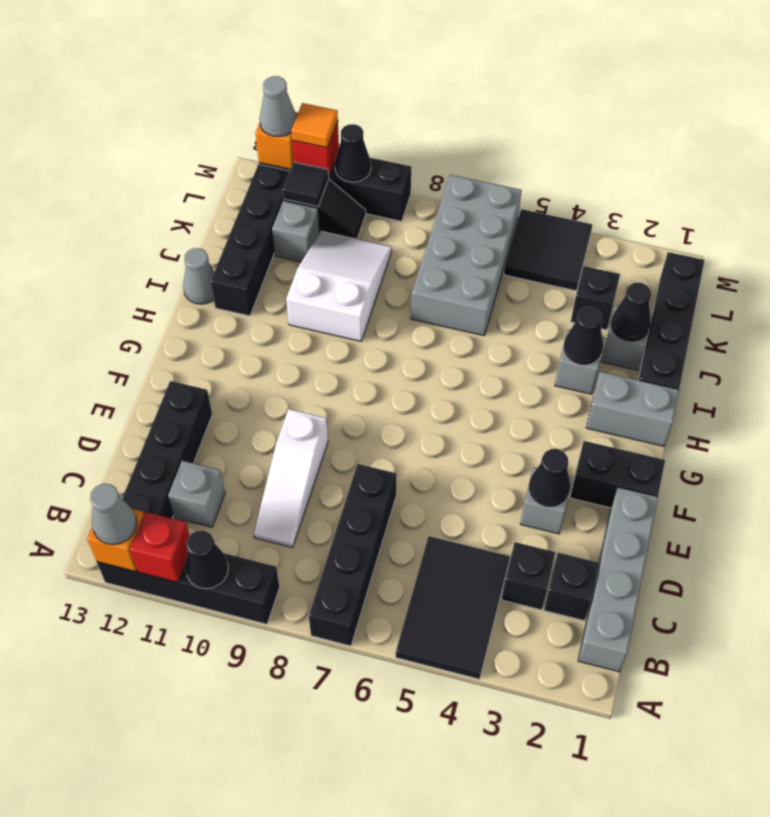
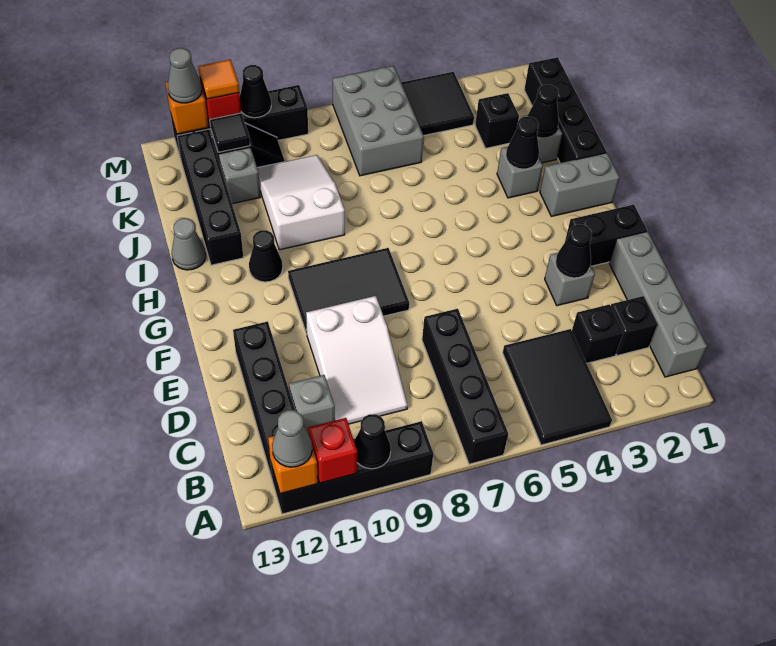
white 1x3 slope [254,409,328,548] -> white 2x3 slope [306,296,407,424]
none -> black 2x3 tile [288,248,409,334]
none -> black 1x1 cone [249,230,283,282]
grey 2x4 brick [411,175,522,336] -> grey 2x3 brick [333,66,424,176]

